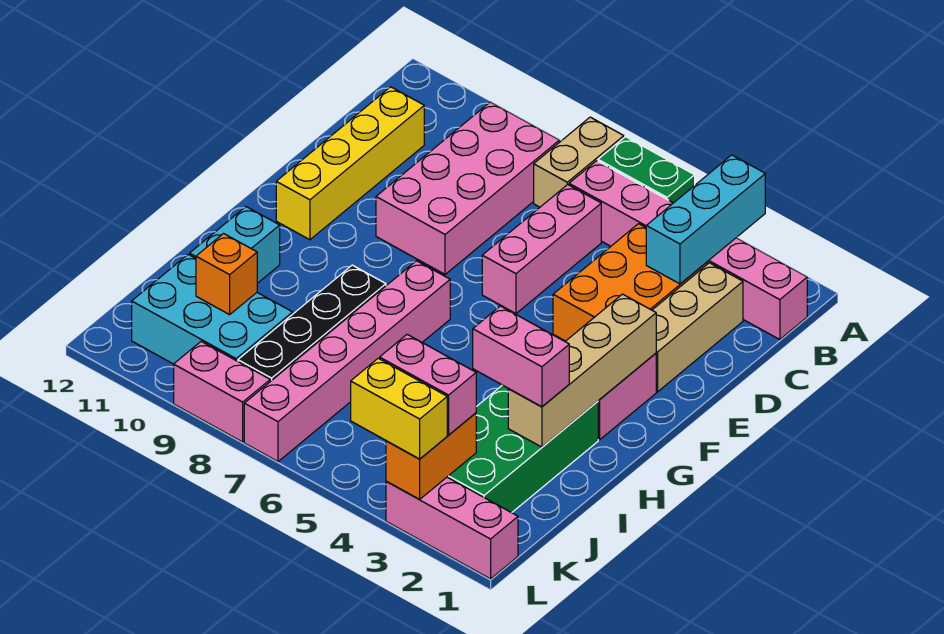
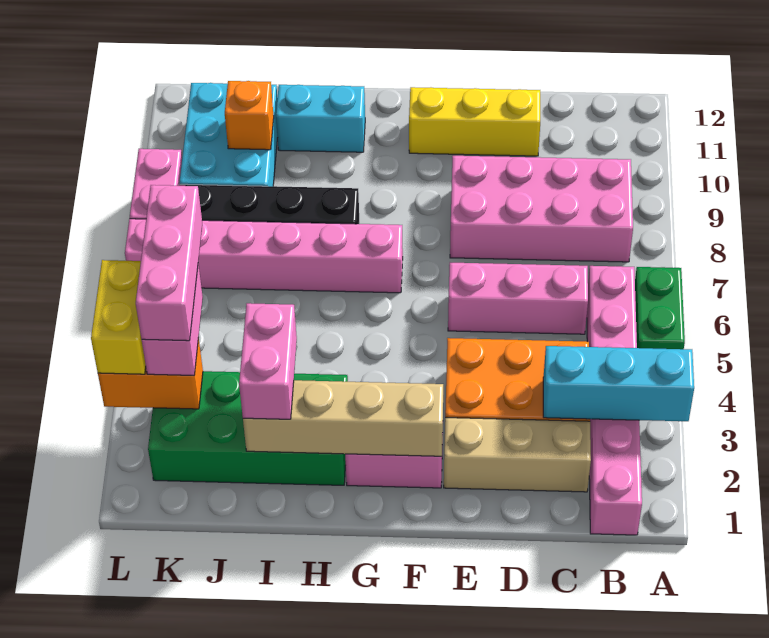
tan 1x2 brick [534,117,624,207] -> none
yellow 1x4 brick [276,87,424,240] -> yellow 1x3 brick [409,87,540,156]
pink 1x3 brick [386,477,518,579] -> pink 1x3 brick moved to [136,185,202,341]

